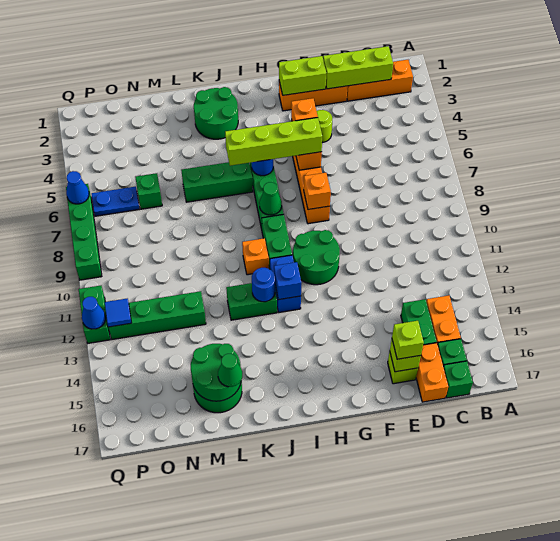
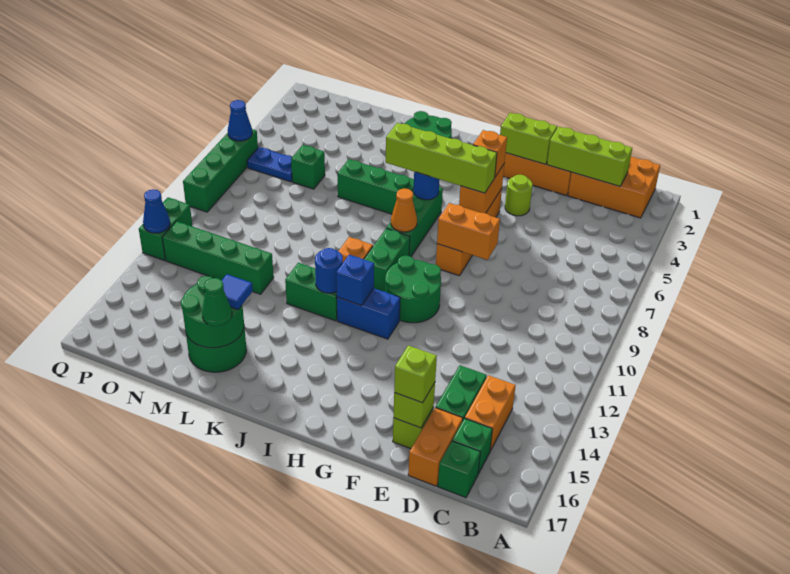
orange 1x3 brick [347,60,413,101] -> orange 2x3 brick [568,157,660,218]
orange 1x1 brick [304,173,331,210] -> orange 1x2 brick [437,203,500,260]
green 1x1 cone [259,182,282,215] -> orange 1x1 cone [391,188,417,232]
blue 1x2 brick [270,255,301,312] -> blue 1x2 brick turned to [337,289,400,339]
blue 1x1 tile [104,299,131,327] -> blue 1x1 tile moved to [222,274,253,309]

